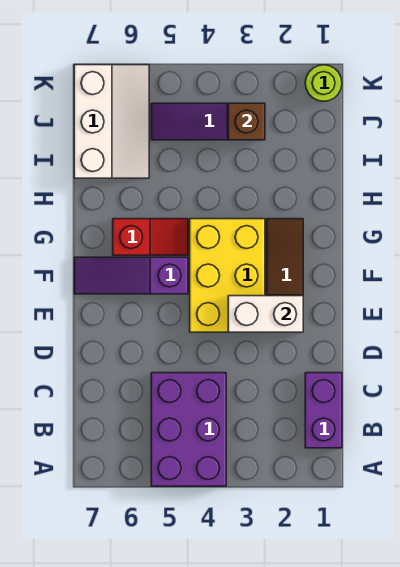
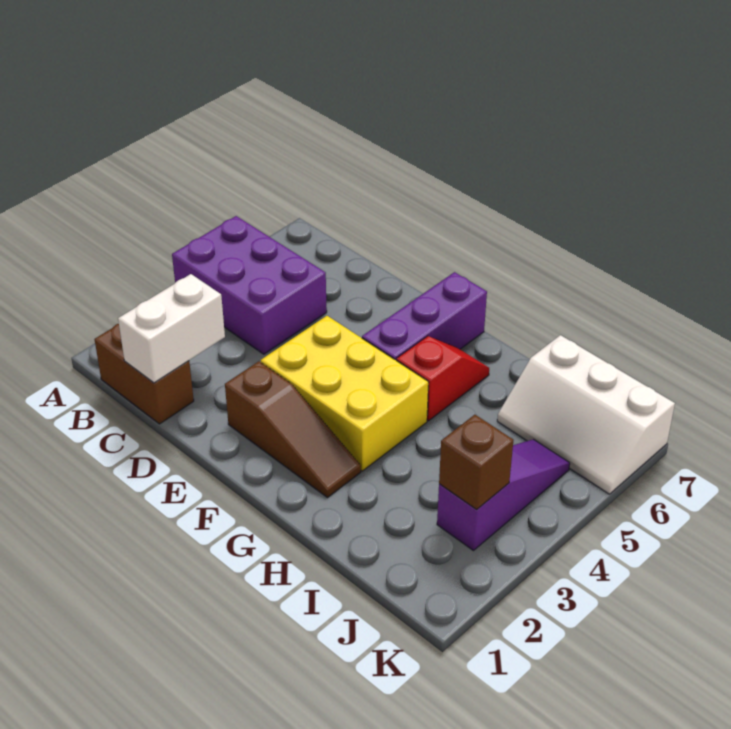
purple 1x2 brick [305,373,342,448] -> brown 1x2 brick [94,324,194,424]
white 1x2 brick [228,296,303,332] -> white 1x2 brick moved to [118,274,225,383]
purple 1x3 slope [74,257,188,294] -> purple 1x3 brick [362,272,487,360]
red 1x2 slope [113,219,188,255] -> red 1x2 slope turned to [396,336,489,421]
lime 1x1 round brick [305,65,342,101] -> none

